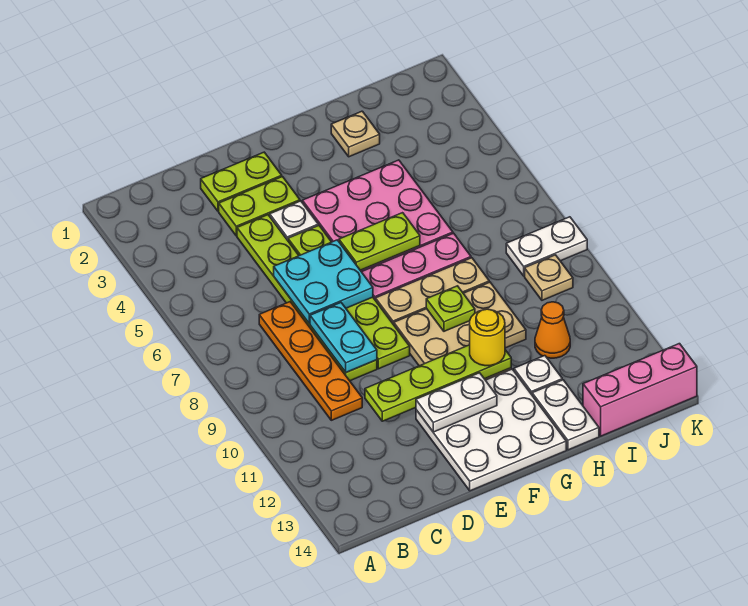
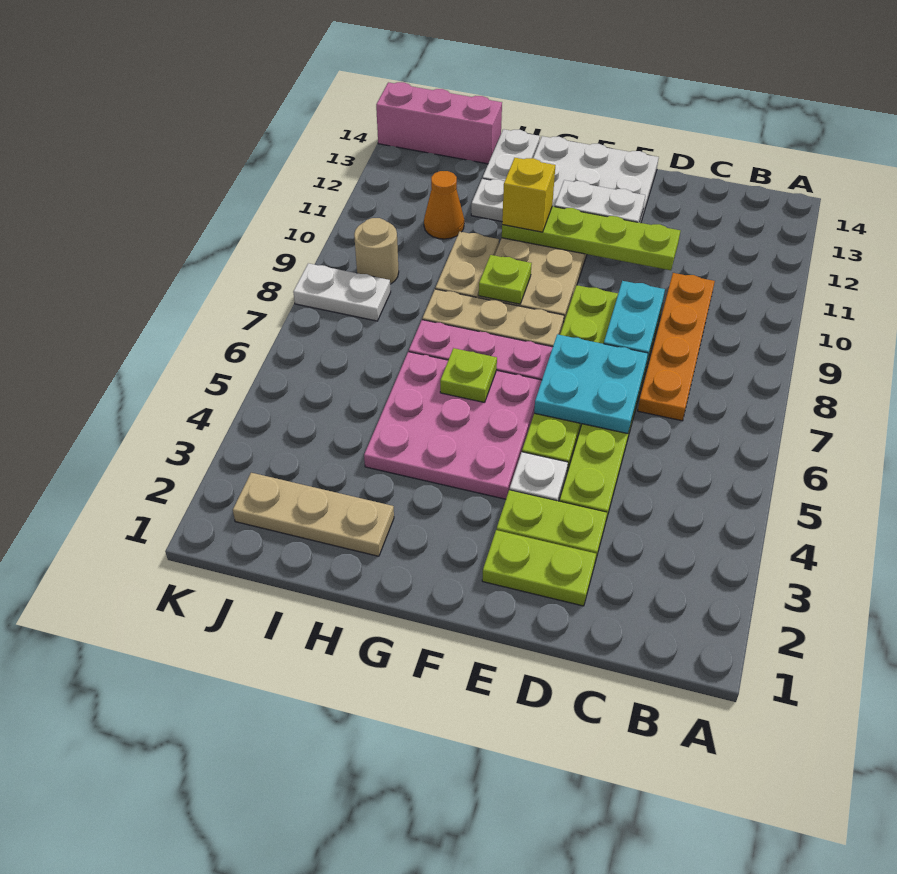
lime 1x2 plate [339,213,420,270] -> lime 1x1 plate [440,348,497,402]
yellow 1x1 round brick [470,309,505,366] -> yellow 1x1 brick [502,158,555,232]
tan 1x1 plate [331,111,380,157] -> tan 1x3 plate [233,473,394,556]
tan 1x1 plate [525,255,573,300] -> tan 1x1 round brick [354,218,399,284]

